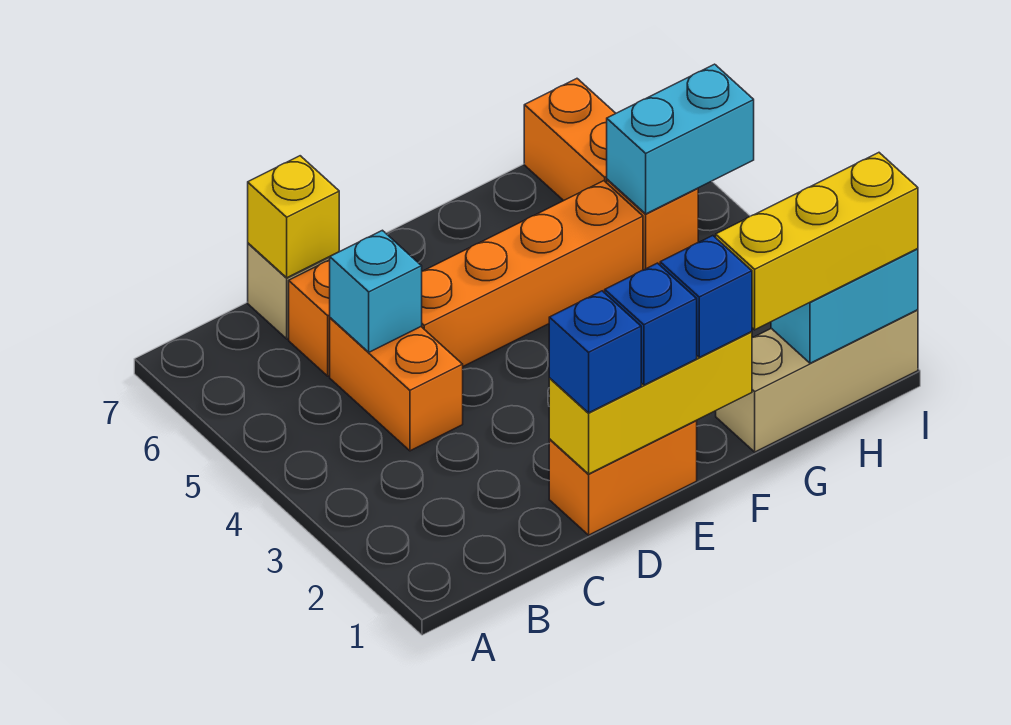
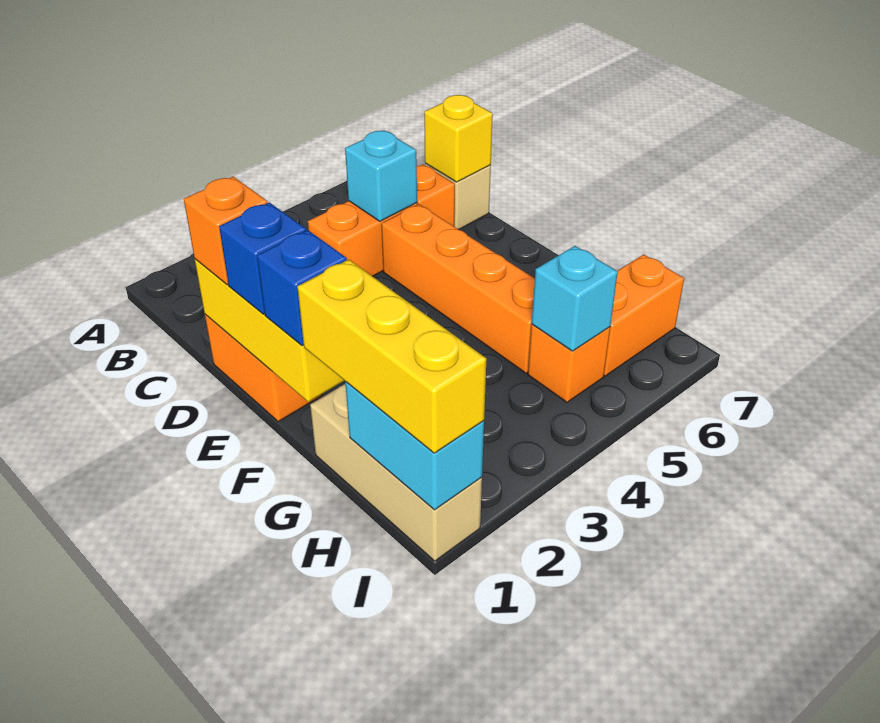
blue 1x1 brick [549,291,641,413] -> orange 1x1 brick [184,177,268,285]
cyan 1x2 brick [607,64,754,214] -> cyan 1x1 brick [532,246,618,351]

